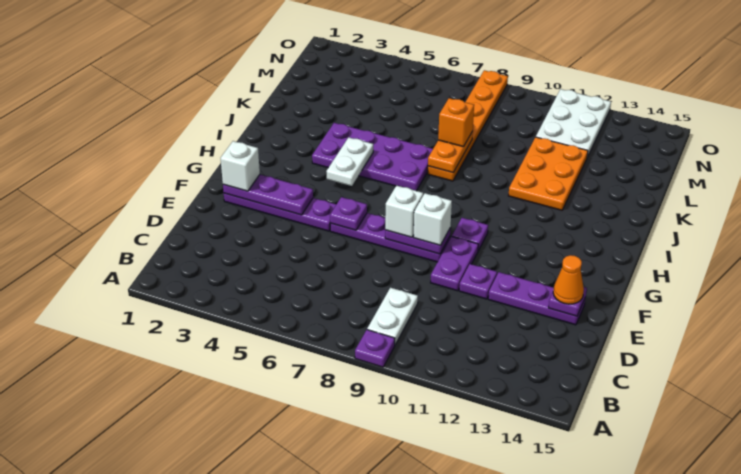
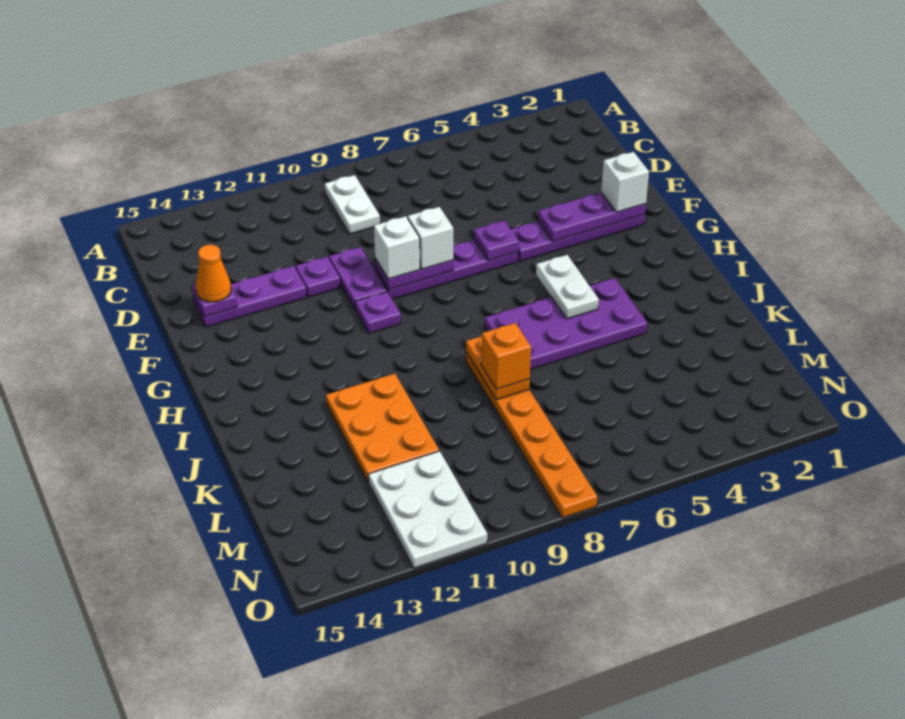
purple 1x1 plate [355,330,395,367] -> none

